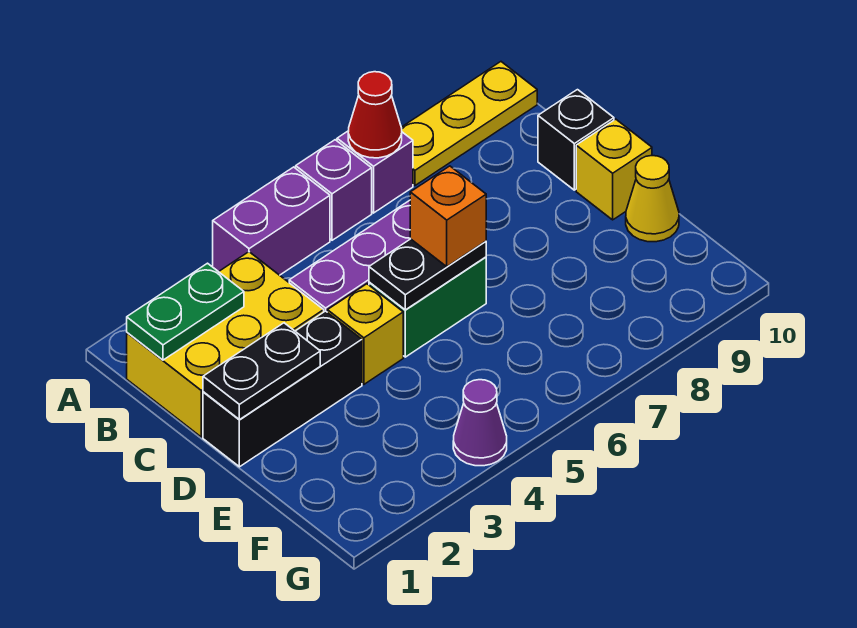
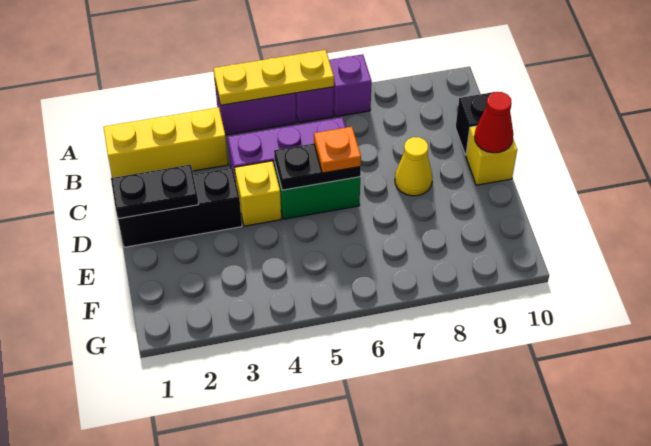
red 1x1 cone [348,72,402,158] -> red 1x1 cone moved to [474,92,514,153]
yellow 1x3 plate [401,62,537,185] -> yellow 1x3 plate moved to [213,50,334,105]
yellow 2x3 brick [127,252,324,437] -> yellow 1x3 brick [103,107,228,178]
green 1x2 plate [127,263,244,360] -> none
orange 1x1 brick [410,166,486,267] -> orange 1x1 plate [314,127,361,173]
yellow 1x1 cone [626,156,679,242] -> yellow 1x1 cone moved to [395,137,433,196]
purple 1x1 cone [453,380,507,466] -> none

